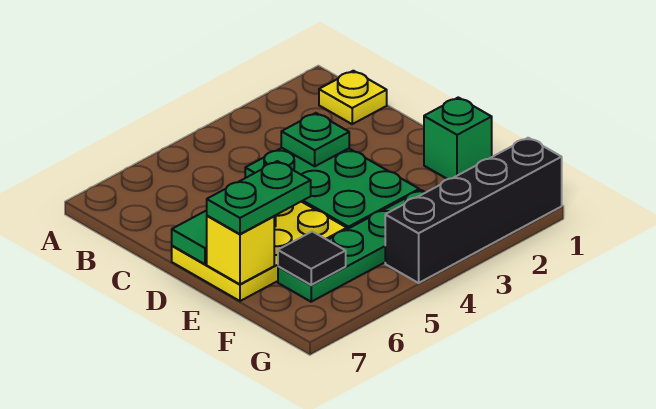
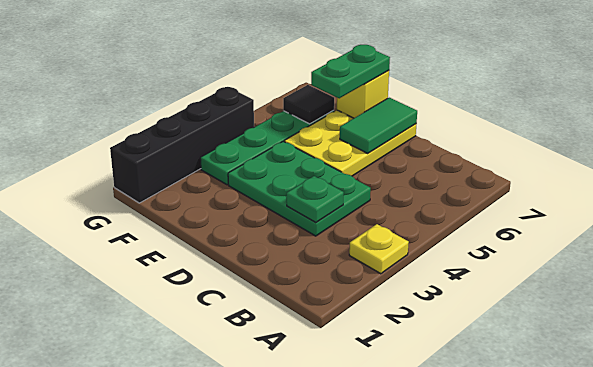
yellow 1x1 plate [319,71,387,124] -> yellow 1x1 plate moved to [349,224,409,274]
green 1x1 brick [424,97,492,179] -> none

